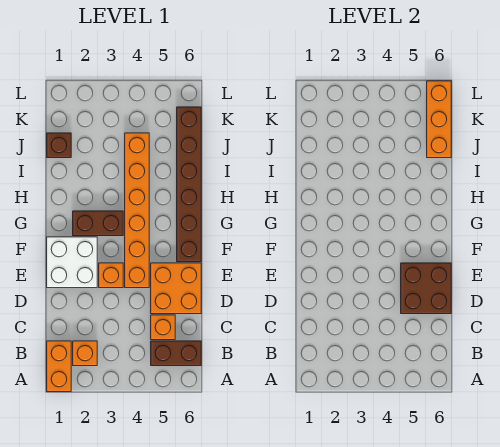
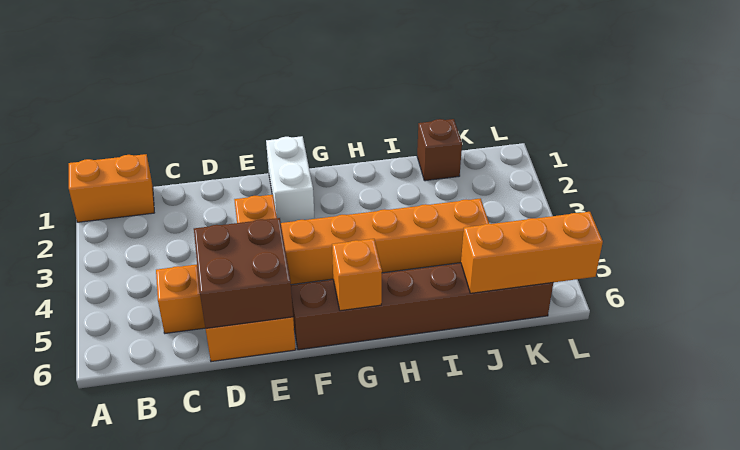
orange 1x1 brick [73,341,97,366] -> orange 1x1 brick moved to [332,239,382,311]
brown 1x2 brick [151,341,201,366] -> none
white 2x2 brick [47,237,97,288] -> white 1x2 brick [266,136,315,223]
brown 1x2 brick [73,211,123,236] -> none

